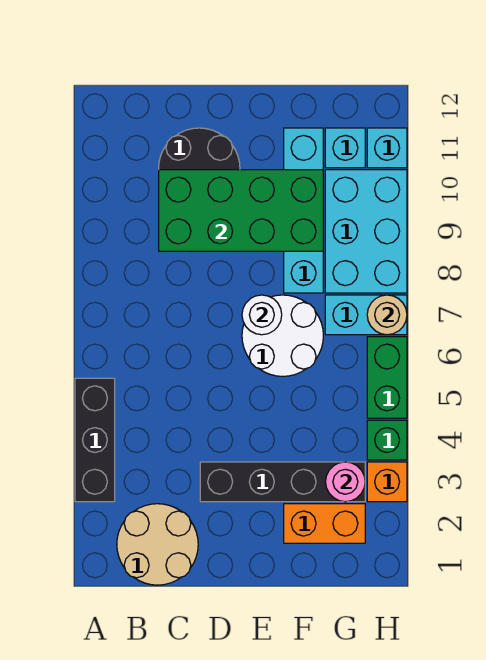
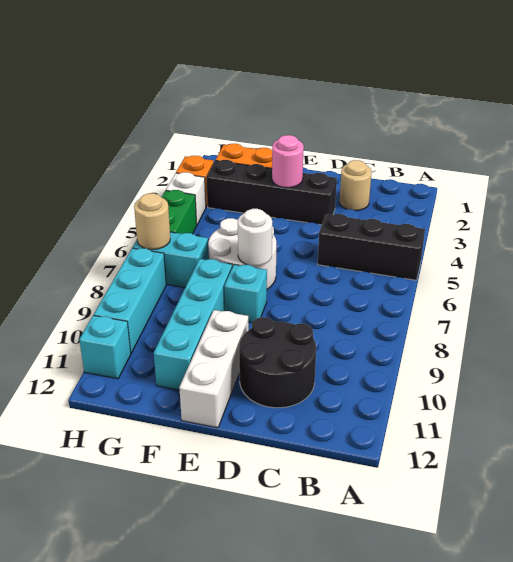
black 1x3 brick [75,378,115,502] -> black 1x3 brick turned to [318,214,425,280]
tan 2x2 round brick [117,504,198,585] -> tan 1x1 round brick [340,160,372,211]
green 2x4 brick [159,170,323,251] -> none
none -> white 1x3 brick [179,310,249,428]
pink 1x1 round brick [326,462,365,502] -> pink 1x1 round brick moved to [272,135,304,188]
cyan 2x3 brick [325,170,407,293] -> cyan 1x3 brick [94,248,166,353]
cyan 1x1 brick [325,128,365,168] -> cyan 1x1 brick moved to [224,264,267,323]
green 1x1 brick [367,420,407,460] -> white 1x1 brick [166,172,206,225]

